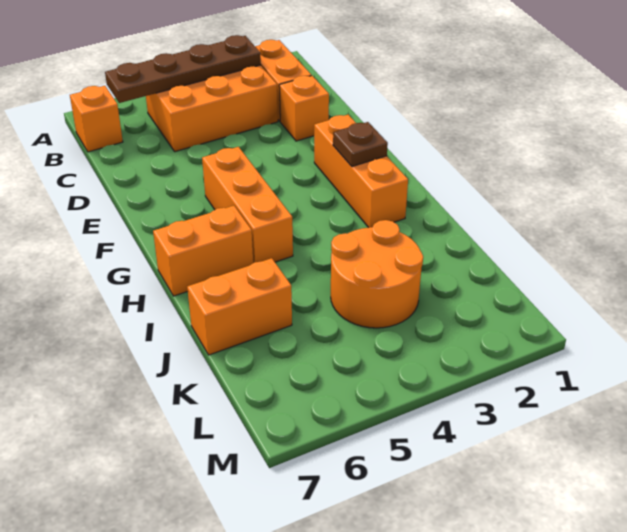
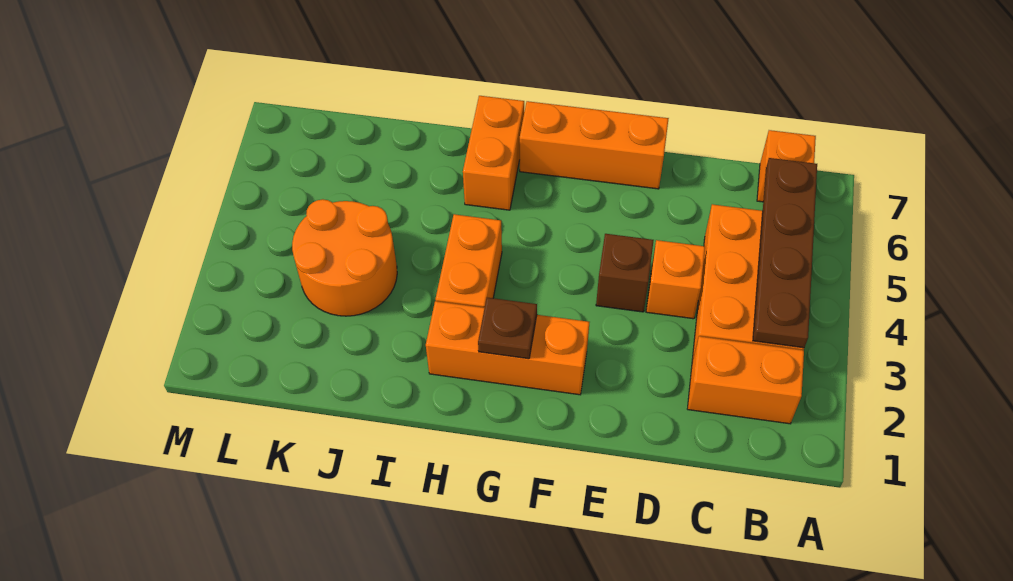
orange 1x1 brick [279,76,329,141] -> orange 1x1 brick moved to [646,240,705,319]
none -> brown 1x1 brick [596,234,654,312]
orange 1x3 brick [202,147,293,263] -> orange 1x3 brick moved to [520,101,669,189]
orange 1x2 brick [187,258,292,355] -> orange 1x2 brick moved to [435,214,502,308]

